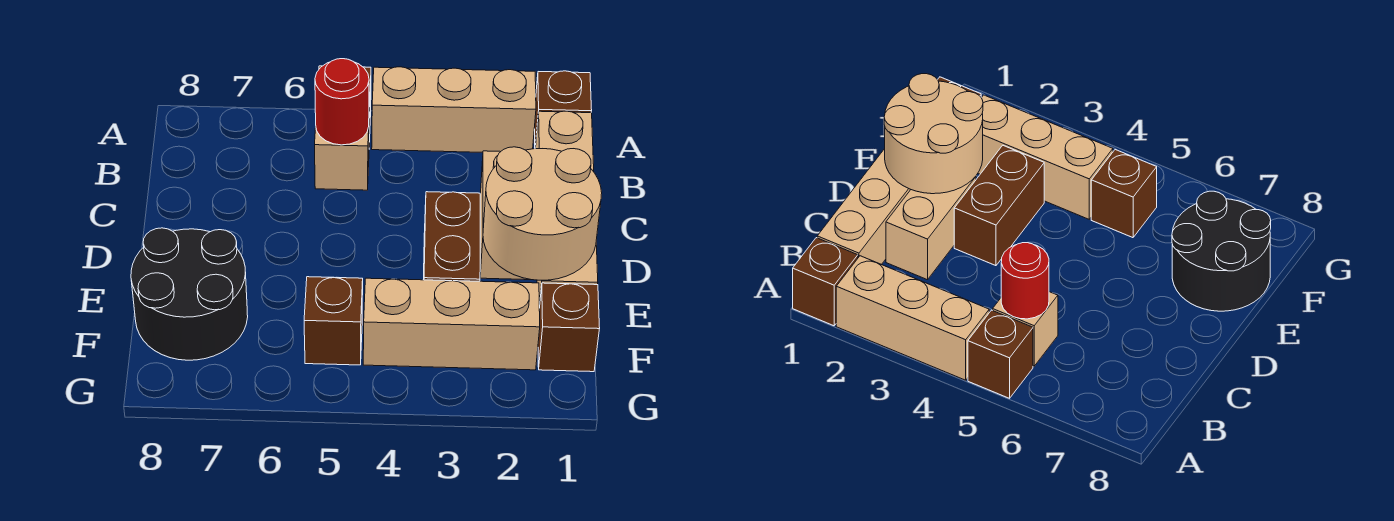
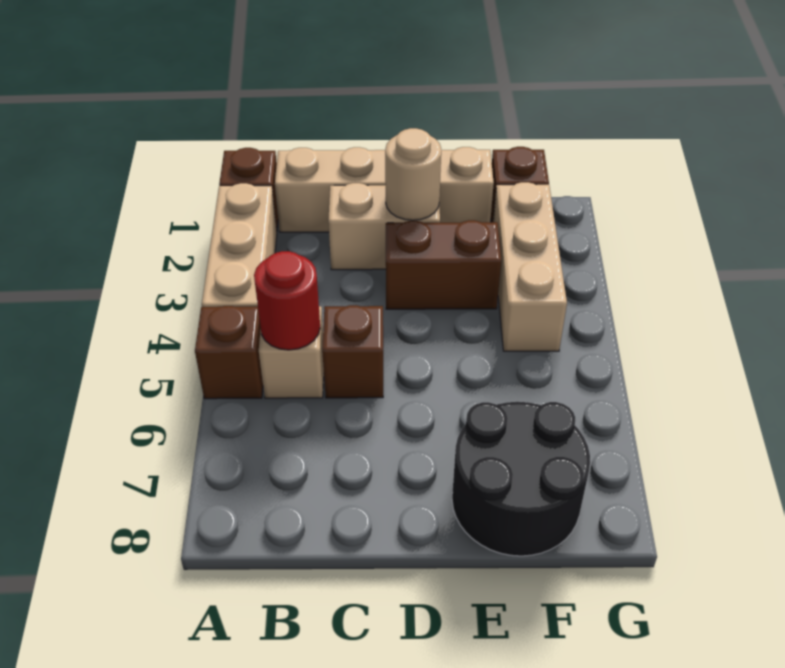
tan 2x2 round brick [483,147,602,280] -> tan 1x1 round brick [385,128,441,220]
brown 1x1 brick [304,277,363,365] -> brown 1x1 brick moved to [322,305,383,398]

